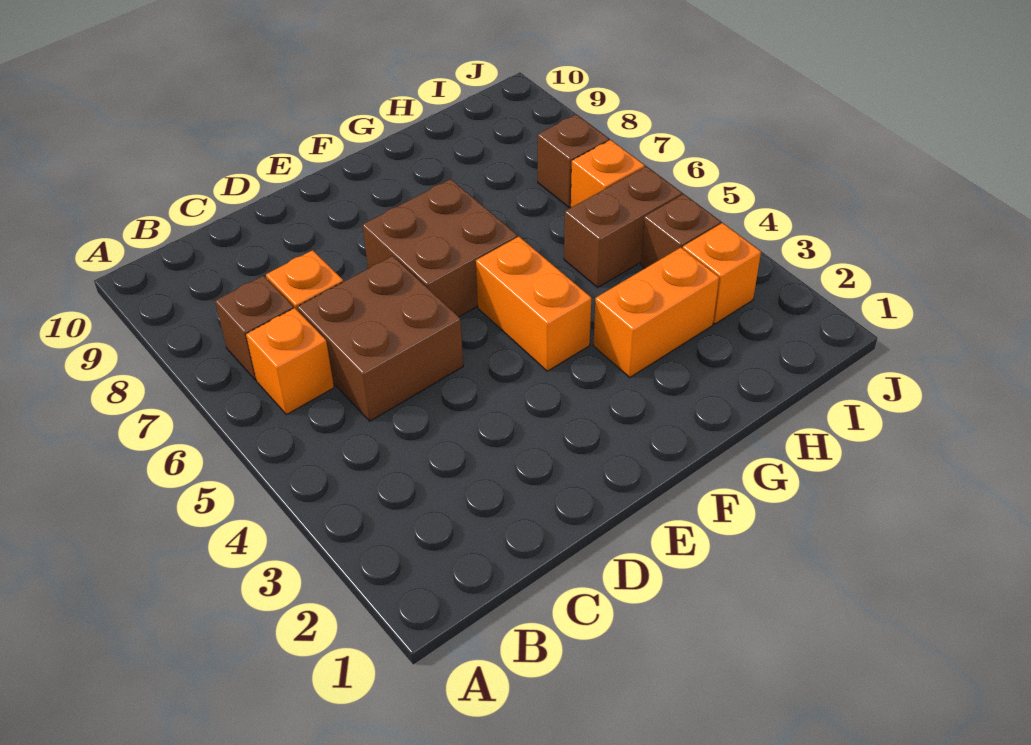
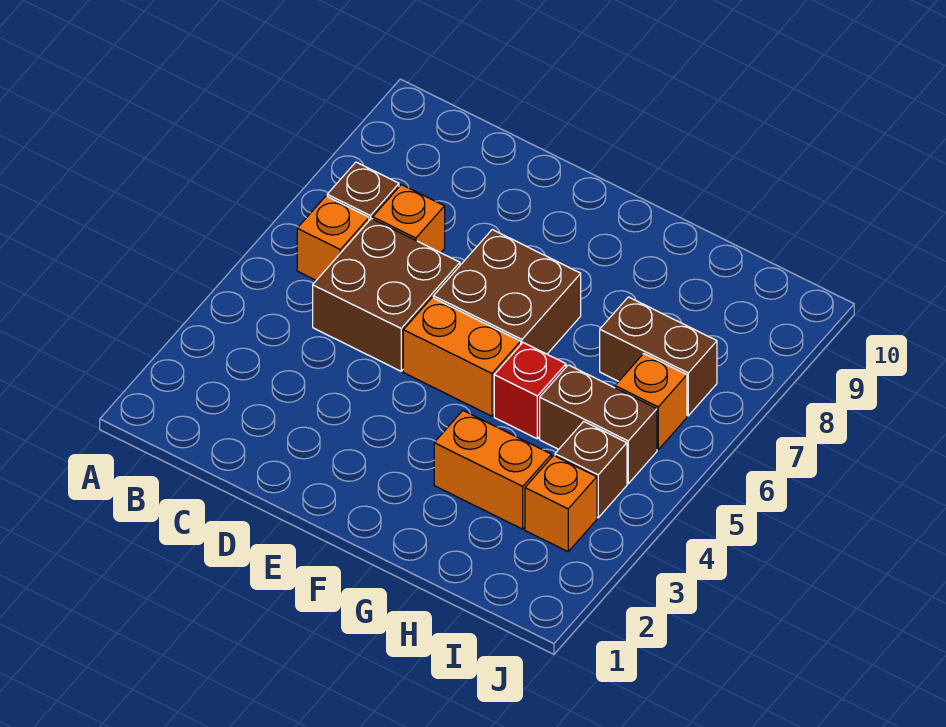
orange 1x2 brick [476,237,591,371] -> orange 1x2 brick turned to [403,298,521,416]
none -> red 1x1 brick [494,343,566,439]
brown 1x1 brick [538,115,609,207] -> brown 1x2 brick [600,297,717,416]

